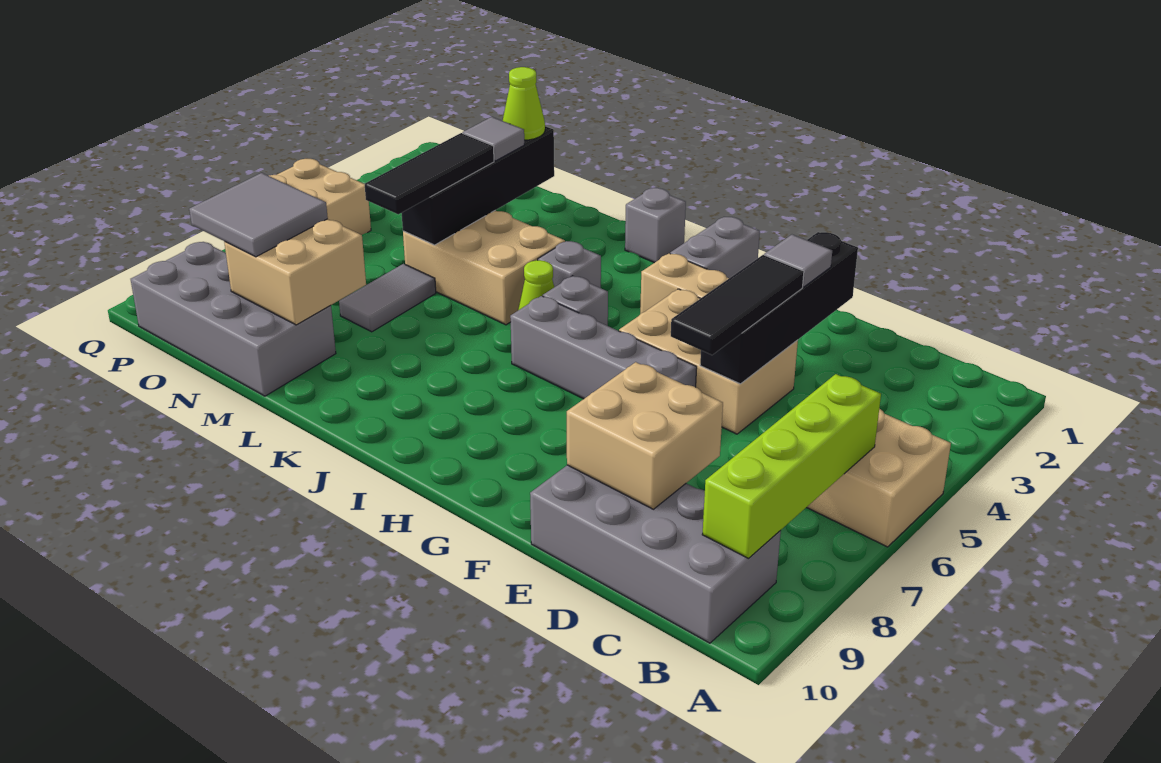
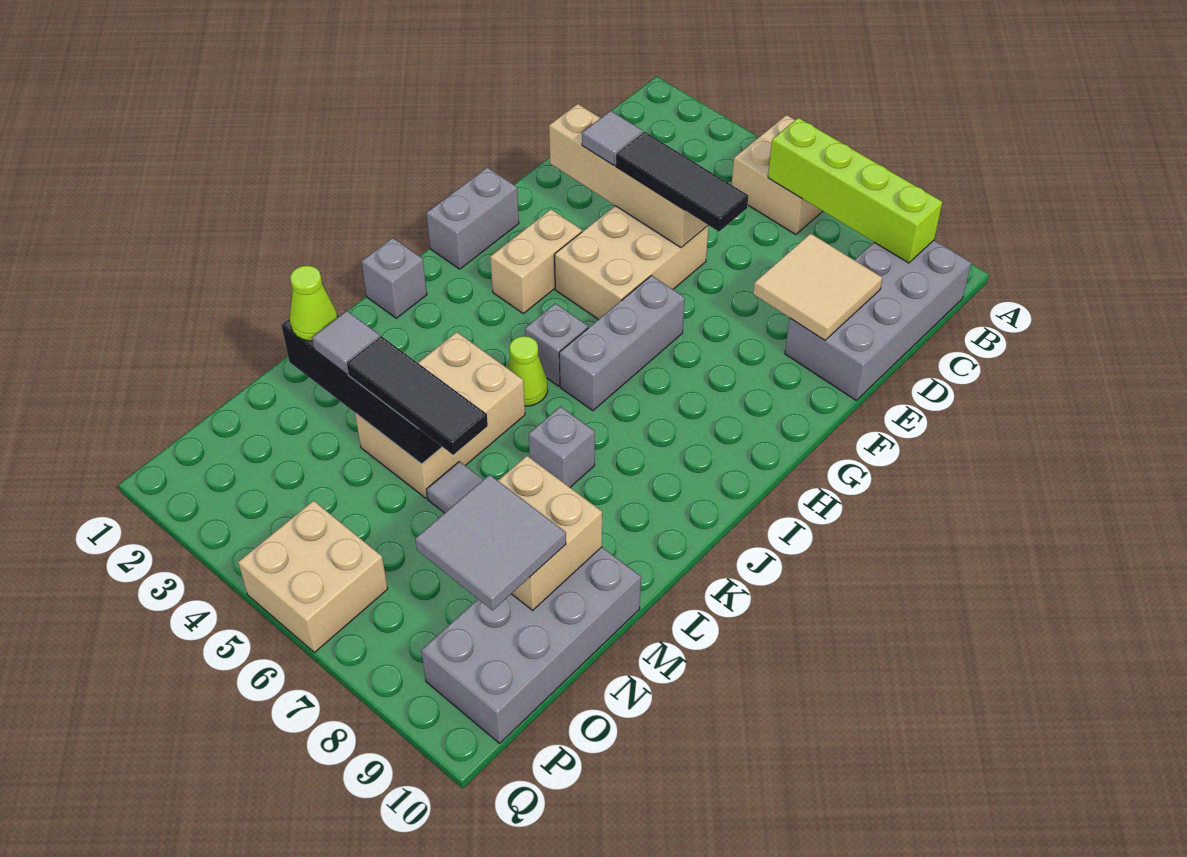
tan 2x2 brick [567,362,723,509] -> tan 2x2 tile [753,233,882,340]
black 1x4 brick [700,232,858,384] -> tan 1x4 brick [549,104,708,248]
grey 1x4 brick [510,296,697,399] -> grey 1x3 brick [559,276,685,411]
grey 1x2 brick [670,217,760,278] -> grey 1x2 brick turned to [427,167,519,269]
grey 1x1 brick [538,241,601,288] -> grey 1x1 brick moved to [529,406,595,487]

